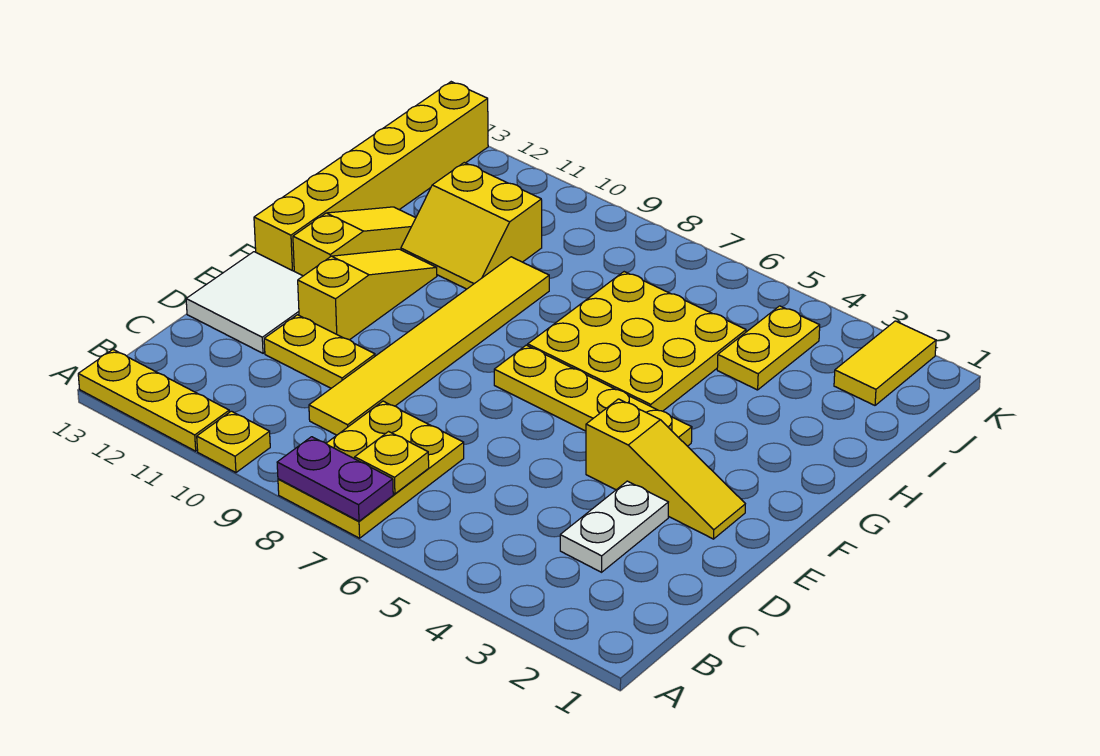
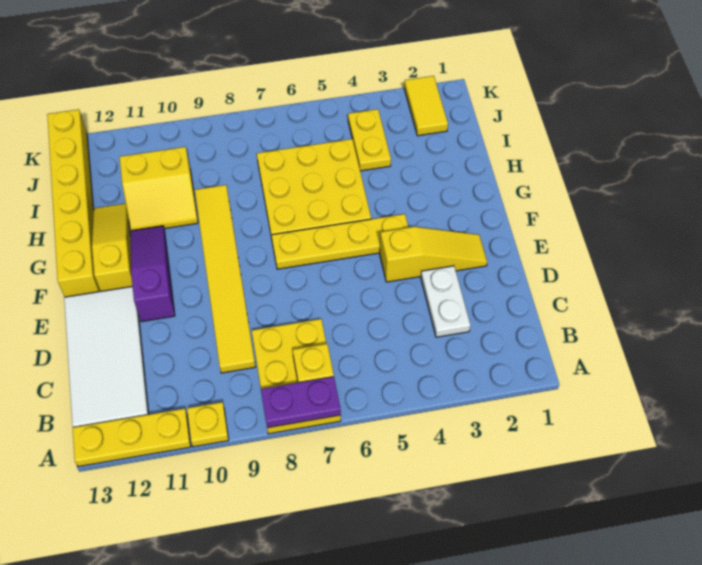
yellow 1x2 plate [264,315,375,388] -> none
white 2x2 tile [186,252,303,353] -> white 2x4 tile [64,286,149,427]
yellow 1x3 slope [298,249,437,340] -> purple 1x3 slope [131,226,175,322]

